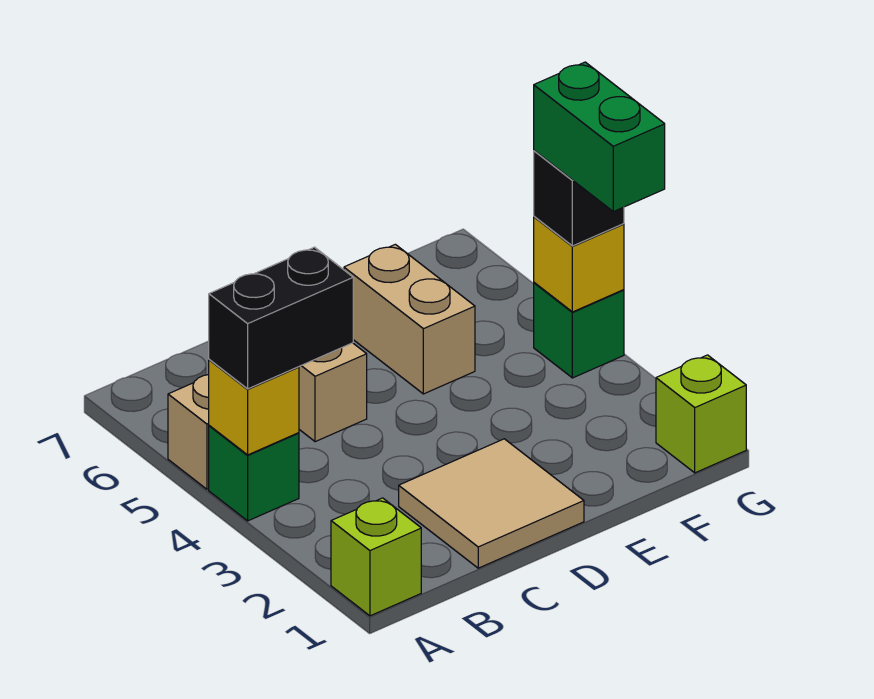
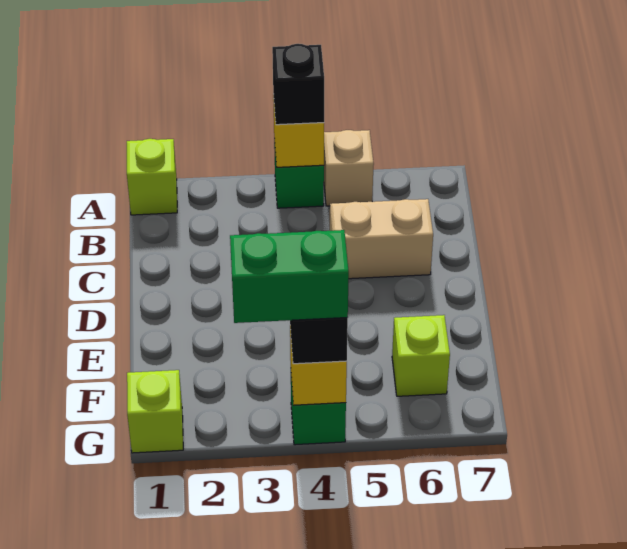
black 1x2 brick [209,247,353,389] -> black 1x1 brick [272,44,324,125]
tan 2x2 tile [399,439,584,568] -> none
tan 1x2 brick [344,244,475,394] -> none
none -> lime 1x1 brick [392,315,450,396]

